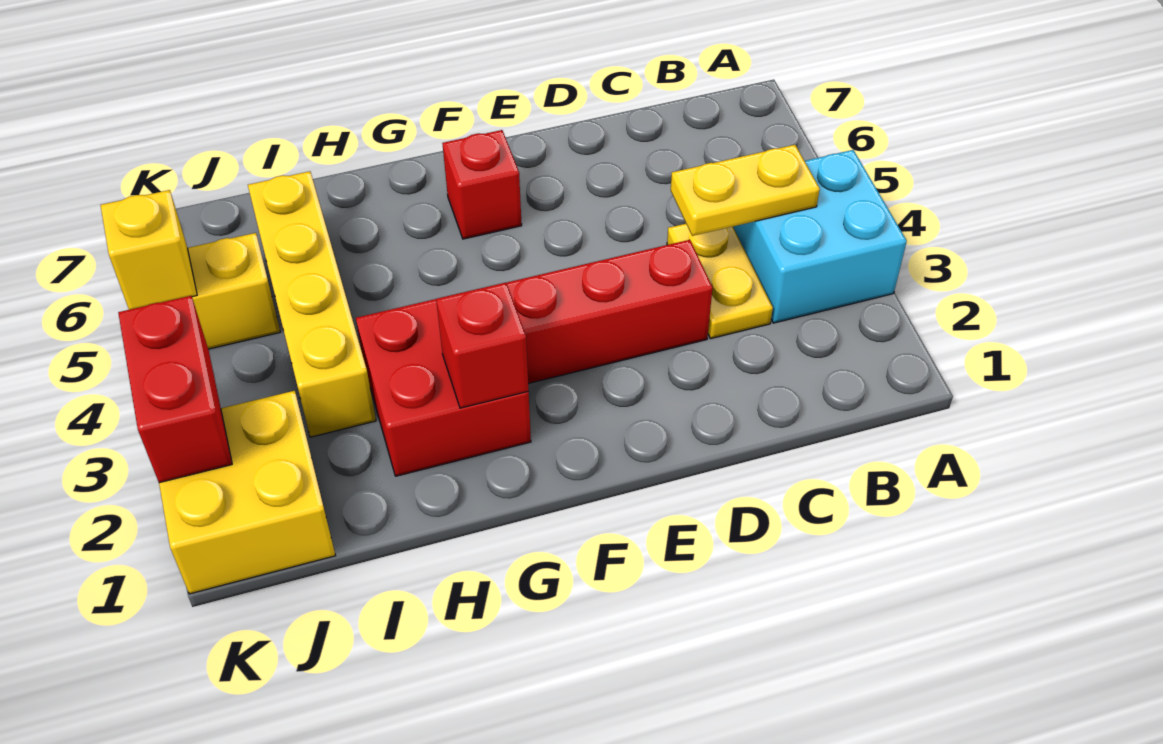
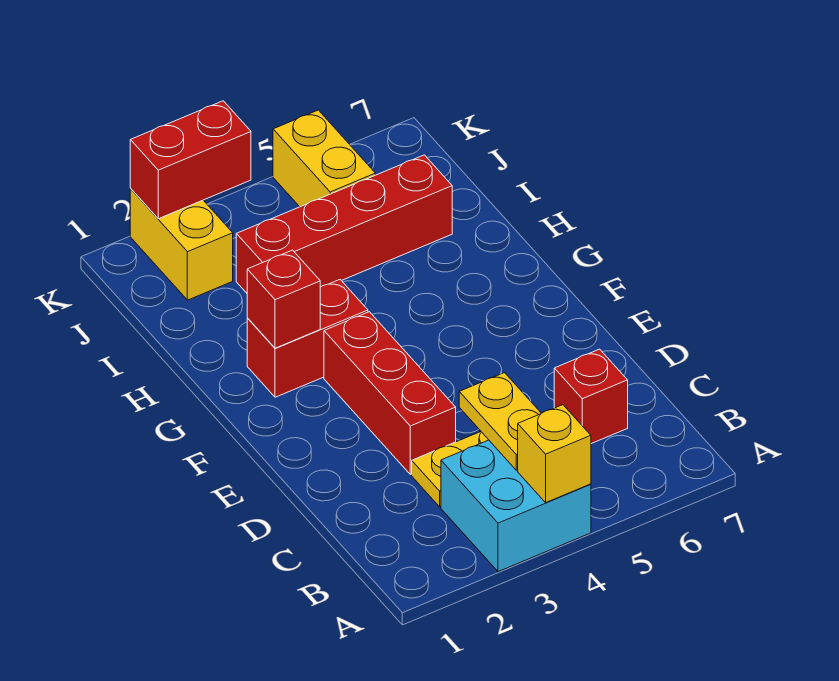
red 1x1 brick [442,130,522,239] -> red 1x1 brick moved to [554,349,628,444]
red 2x2 brick [356,299,531,476] -> red 1x2 brick [247,280,368,397]
yellow 1x4 brick [248,171,376,437] -> red 1x4 brick [236,155,452,293]
yellow 2x2 brick [159,391,336,594] -> yellow 1x2 brick [130,189,233,300]
yellow 1x1 brick [101,190,197,310] -> yellow 1x1 brick moved to [518,405,591,502]

